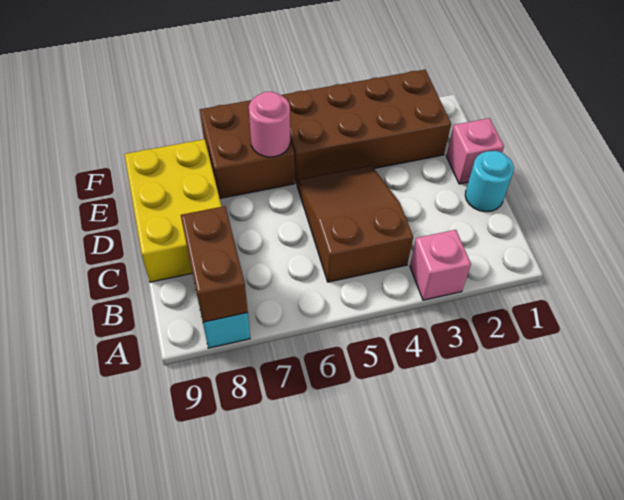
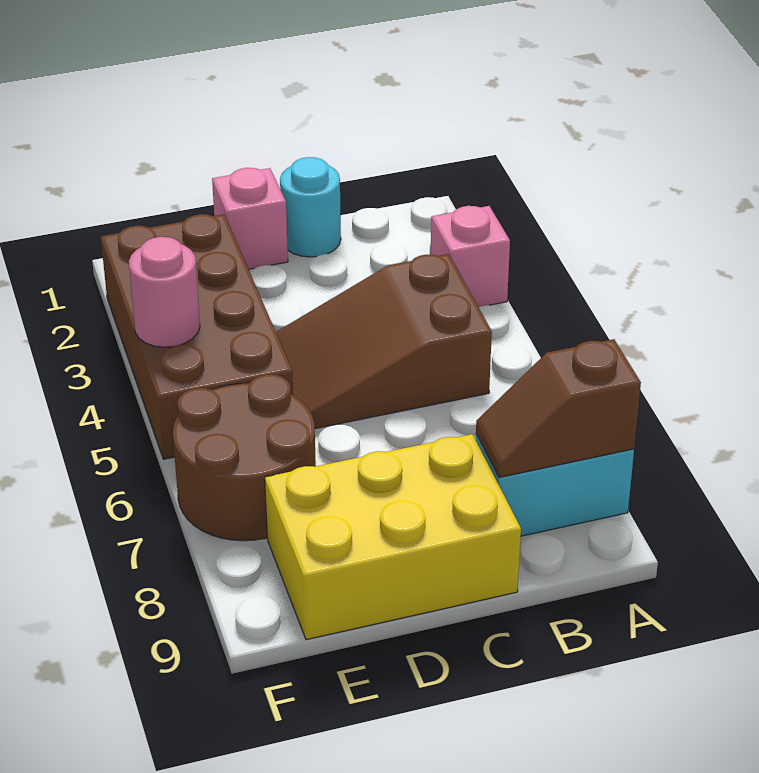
brown 1x2 brick [181,206,248,322] -> brown 1x2 slope [476,339,641,477]
brown 2x2 brick [200,100,295,198] -> brown 2x2 round brick [173,374,316,541]
pink 1x1 round brick [249,92,290,157] -> pink 1x1 round brick moved to [129,237,200,347]

